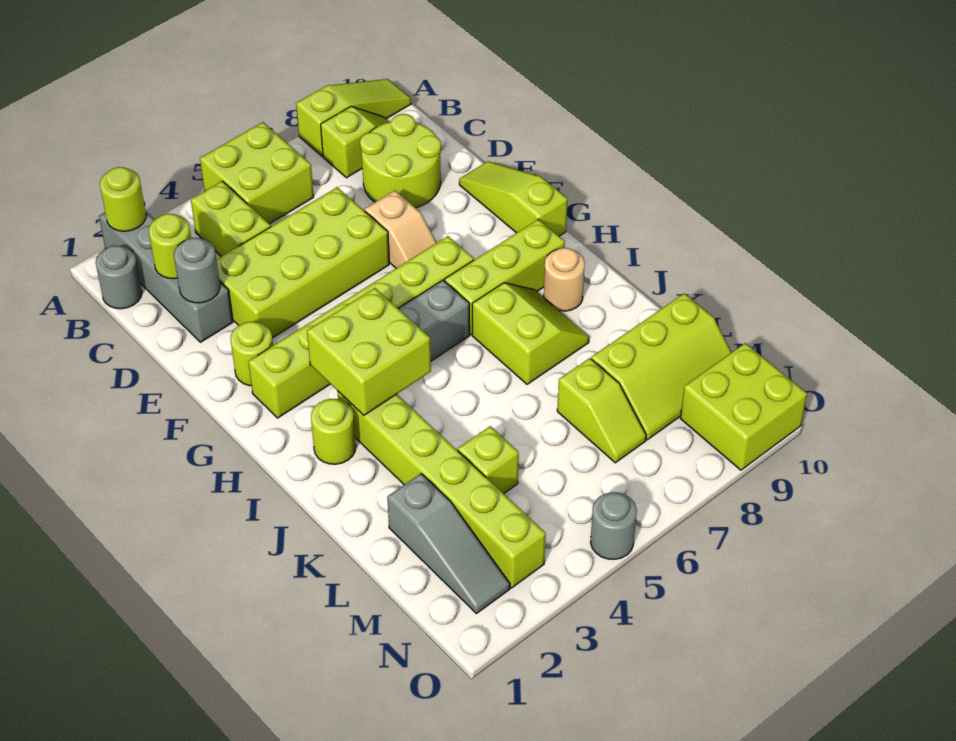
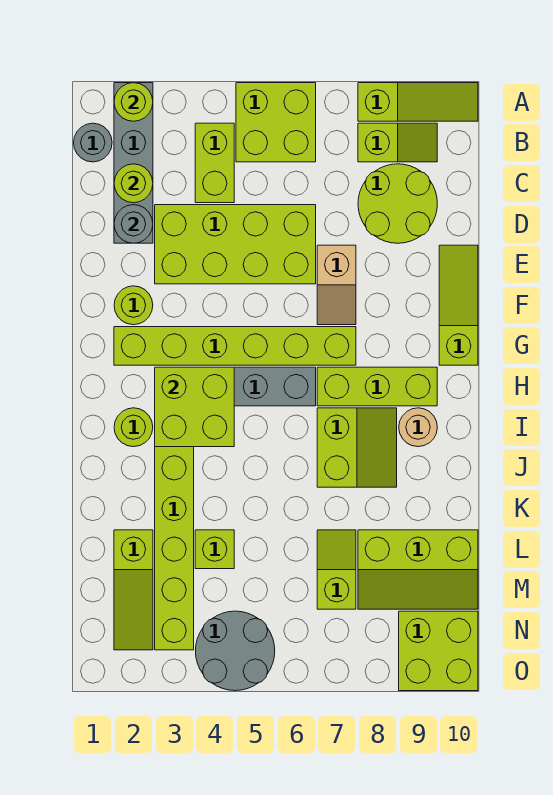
grey 1x3 slope [387,474,510,614] -> lime 1x3 slope [114,530,153,650]
lime 1x2 slope [557,358,646,463] -> lime 1x2 slope turned to [317,530,356,609]
grey 1x1 round brick [590,492,637,559] -> grey 2x2 round brick [196,611,275,691]

